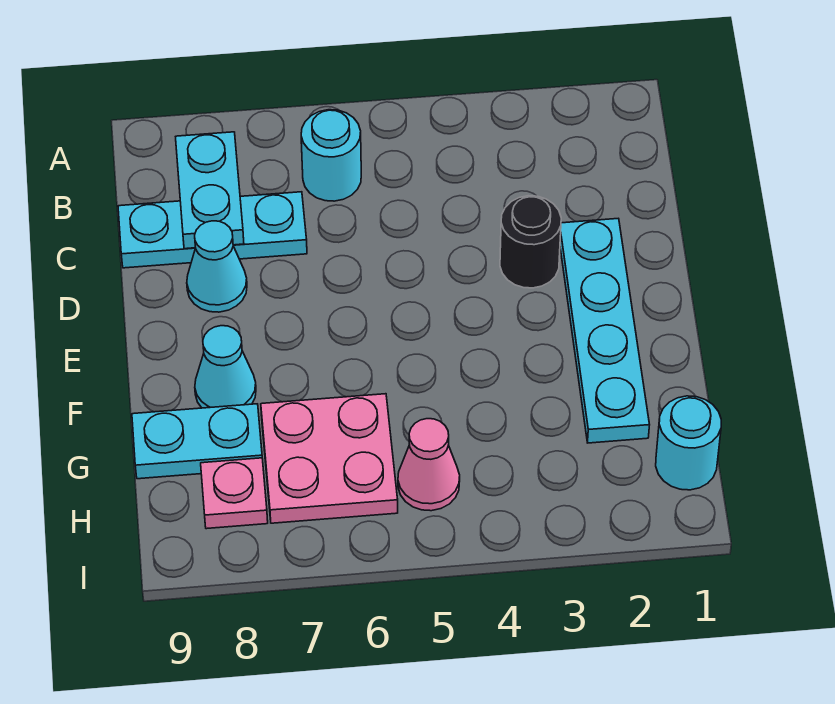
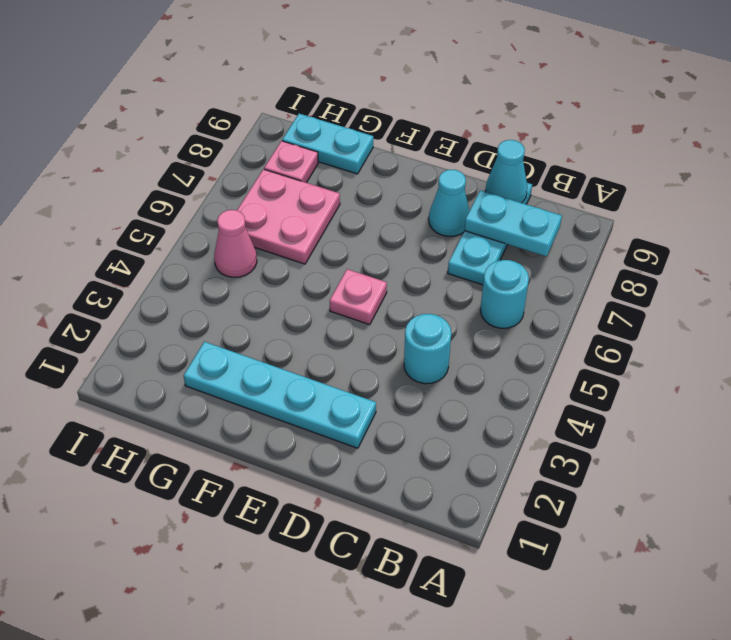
black 1x1 round brick [500,196,561,288] -> none
none -> pink 1x1 plate [329,269,387,325]
cyan 1x1 cone [195,326,256,408] -> cyan 1x1 cone moved to [486,140,528,203]
cyan 1x2 plate [132,404,262,479] -> cyan 1x2 plate turned to [282,114,373,174]
cyan 1x1 round brick [656,396,721,490] -> cyan 1x1 round brick moved to [404,314,451,384]

